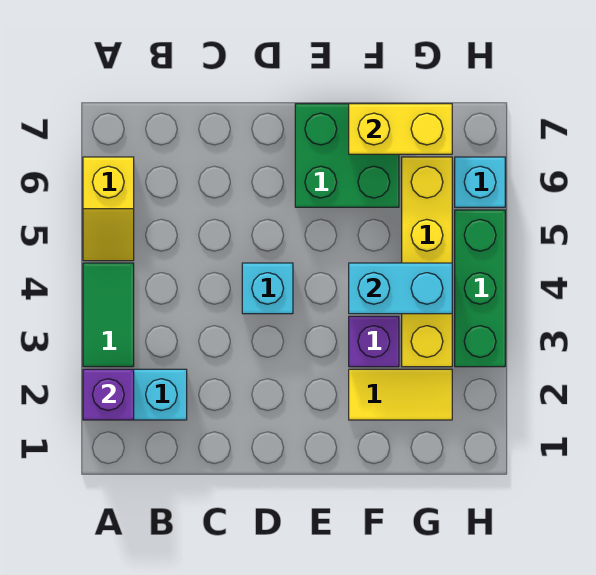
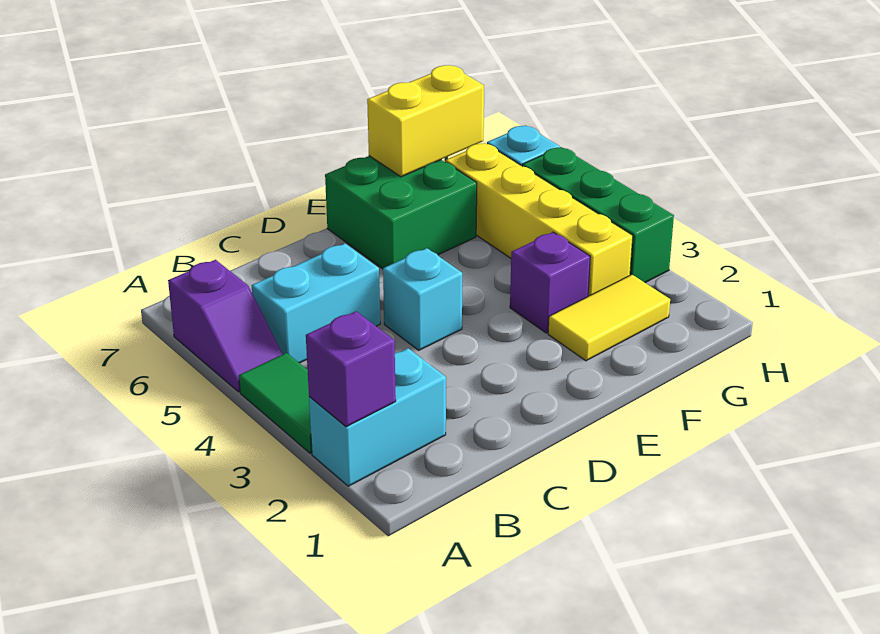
yellow 1x2 slope [83,157,134,261] -> purple 1x2 slope [168,260,282,392]
cyan 1x2 brick [349,263,452,314] -> cyan 1x2 brick moved to [252,244,380,363]

